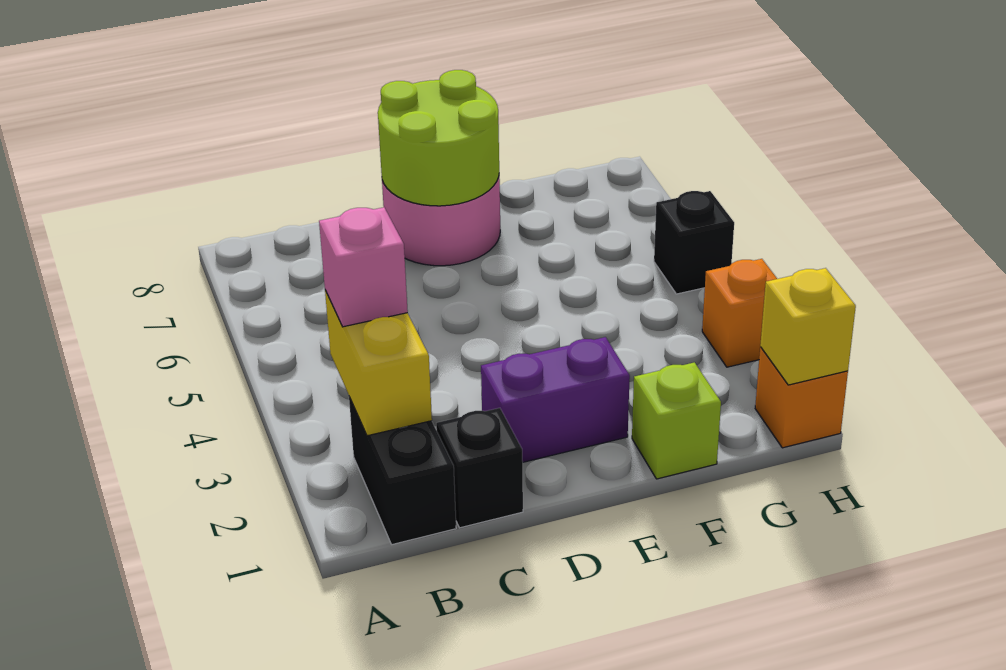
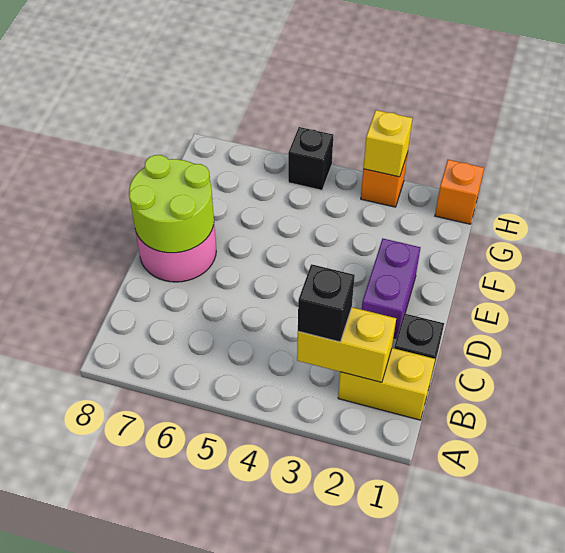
black 1x2 brick [349,397,456,545] -> yellow 1x2 brick [338,348,435,420]
pink 1x1 brick [319,207,408,327] -> black 1x1 brick [298,264,355,342]
lime 1x1 brick [632,362,721,479] -> none
yellow 1x1 brick [760,268,856,385] -> yellow 1x1 brick moved to [363,110,412,177]

